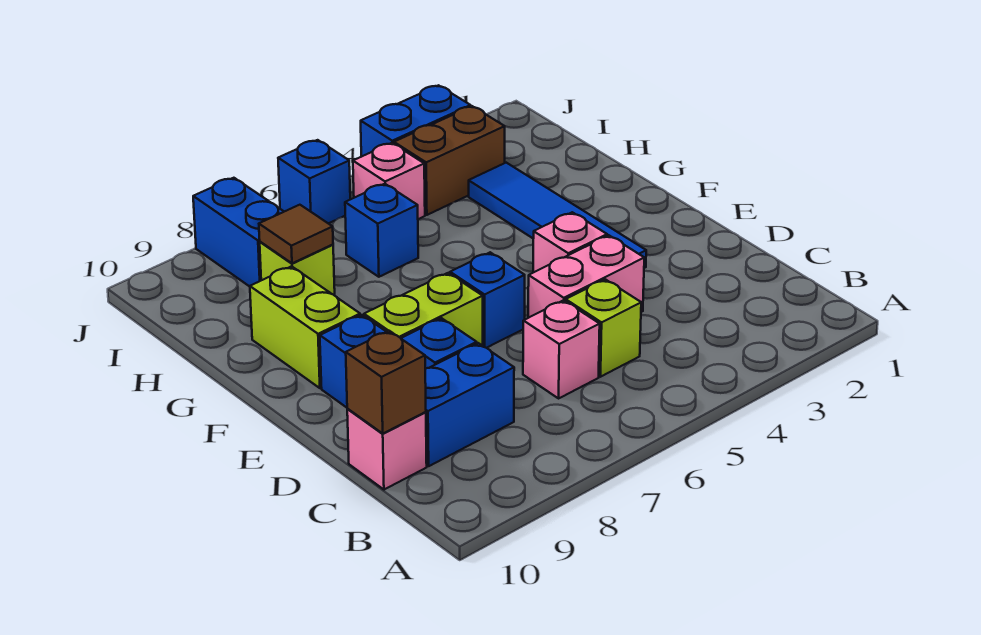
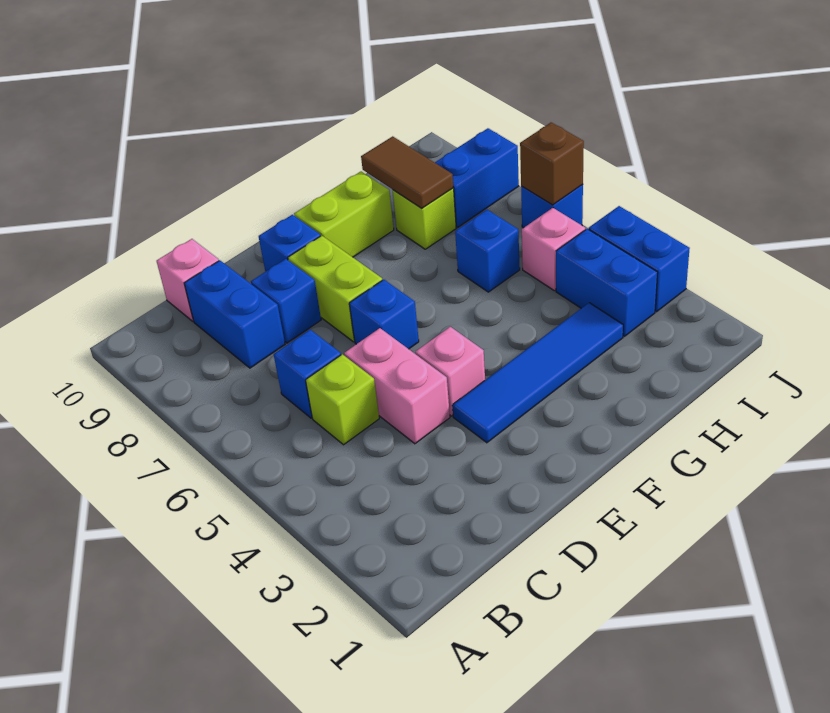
pink 1x1 brick [523,300,600,398] -> blue 1x1 brick [274,330,341,418]
brown 1x1 brick [346,331,426,433] -> brown 1x1 brick moved to [520,123,584,205]
brown 1x1 tile [259,205,333,263] -> brown 1x2 tile [361,136,453,208]
brown 1x2 brick [394,106,505,215] -> blue 1x2 brick [556,229,658,336]

